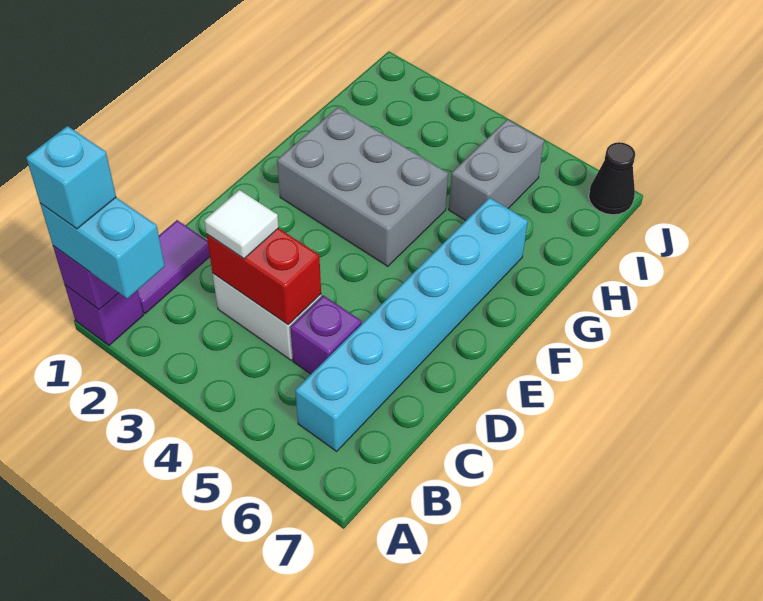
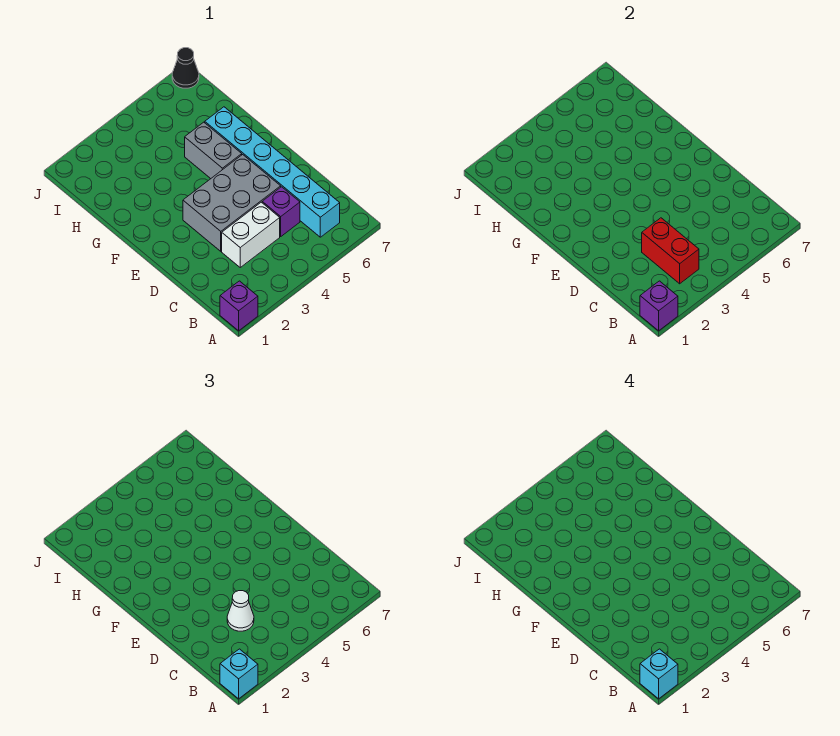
cyan 1x2 brick [40,198,165,299] -> cyan 1x1 brick [220,649,258,699]
purple 1x2 tile [138,220,210,314] -> none
red 1x2 brick [206,228,321,324] -> red 1x2 brick turned to [642,218,699,284]
white 1x1 tile [204,190,279,259] -> white 1x1 cone [227,591,254,631]
grey 2x3 brick [277,107,448,266] -> grey 2x3 brick moved to [183,155,281,251]
grey 1x2 brick [449,119,544,220] -> grey 1x2 brick moved to [185,122,242,179]

